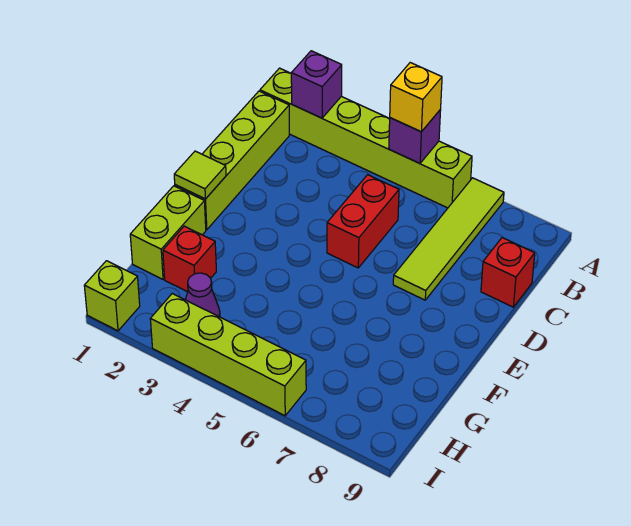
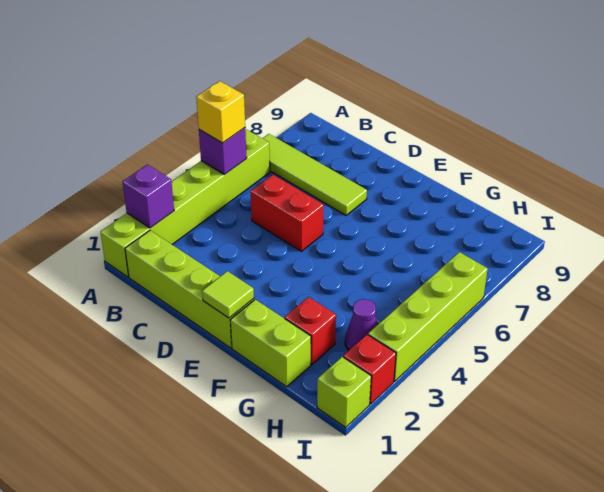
red 1x1 brick [481,237,535,307] -> red 1x1 brick moved to [343,335,396,404]

